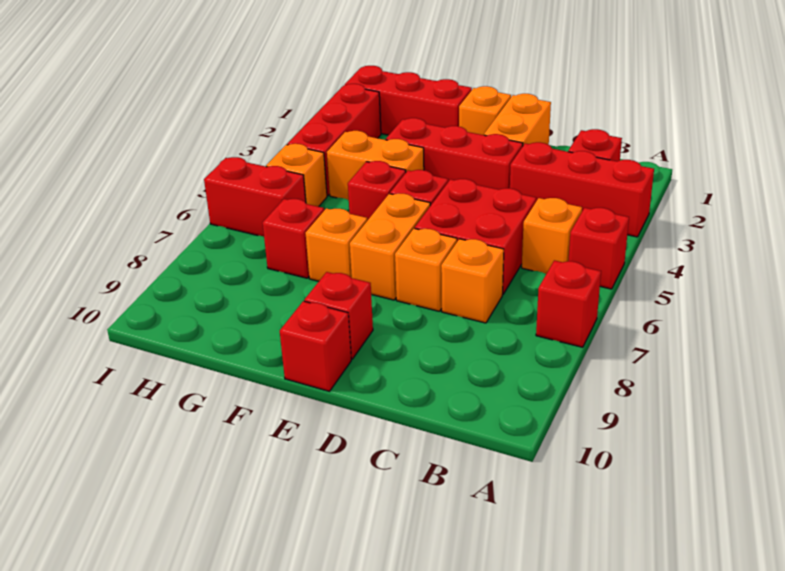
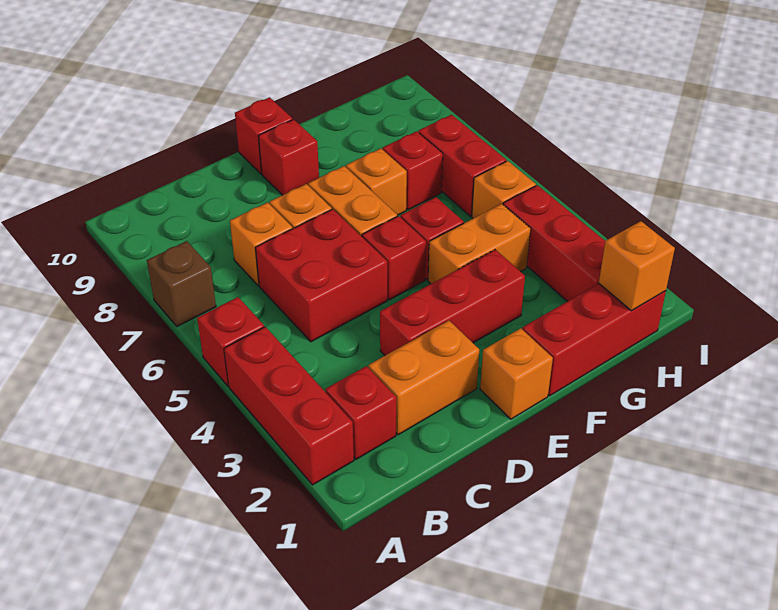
red 1x3 brick [510,142,654,237] -> red 1x3 brick turned to [224,327,354,485]
red 1x1 brick [536,260,601,347] -> brown 1x1 brick [147,241,216,326]
orange 1x1 brick [522,198,582,274] -> orange 1x1 brick moved to [599,221,675,311]
orange 1x2 brick [484,94,551,145] -> orange 1x2 brick turned to [369,320,479,435]
red 1x2 brick [204,157,306,236] -> red 1x2 brick turned to [418,115,506,216]

